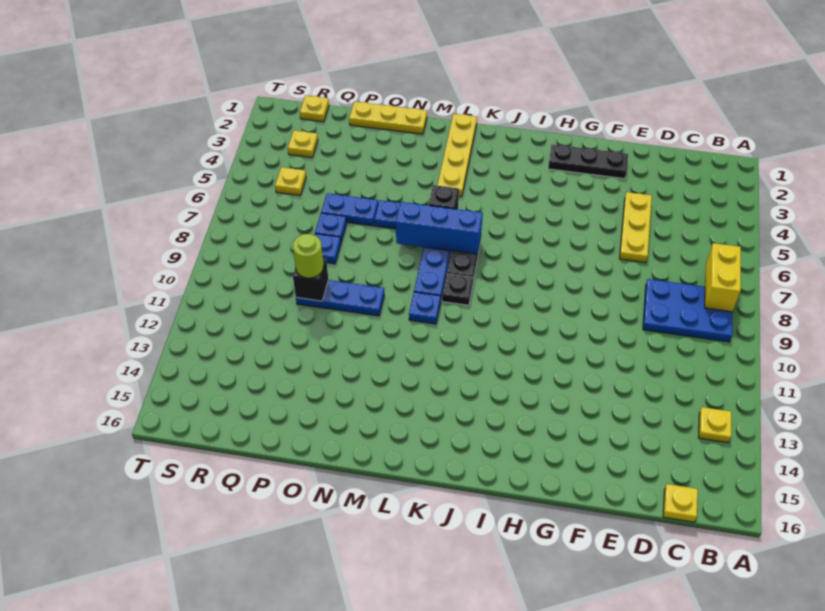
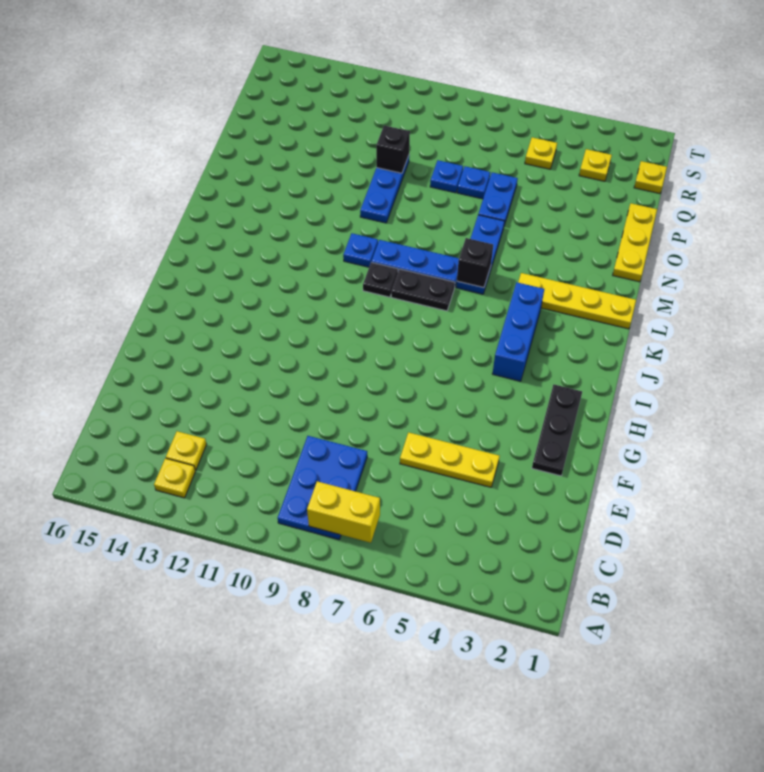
yellow 1x1 plate [663,484,698,522] -> yellow 1x1 plate moved to [166,431,207,470]
blue 1x3 brick [396,202,483,254] -> blue 1x3 brick moved to [492,282,544,381]
lime 1x1 round brick [293,234,324,278] -> none

